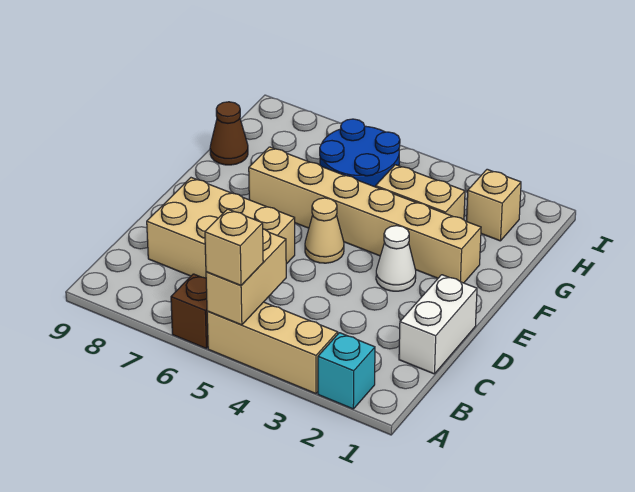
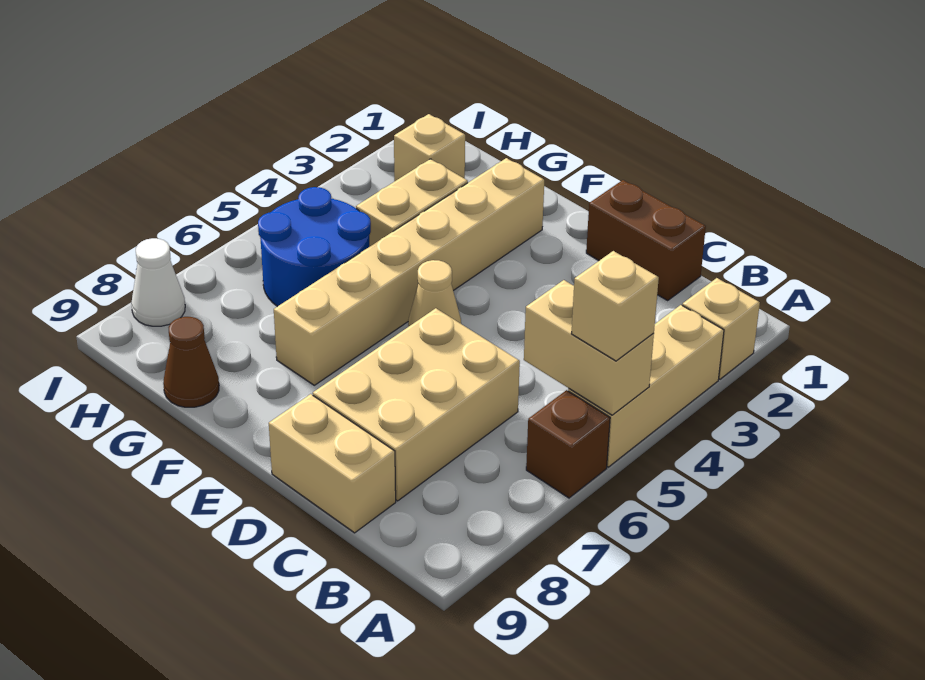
cyan 1x1 brick [318,333,375,409] -> tan 1x1 brick [682,278,760,379]
white 1x2 brick [399,275,477,374] -> brown 1x2 brick [586,180,706,300]
none -> tan 1x2 brick [269,394,396,533]
white 1x1 cone [376,226,416,291] -> white 1x1 cone moved to [131,238,185,326]

